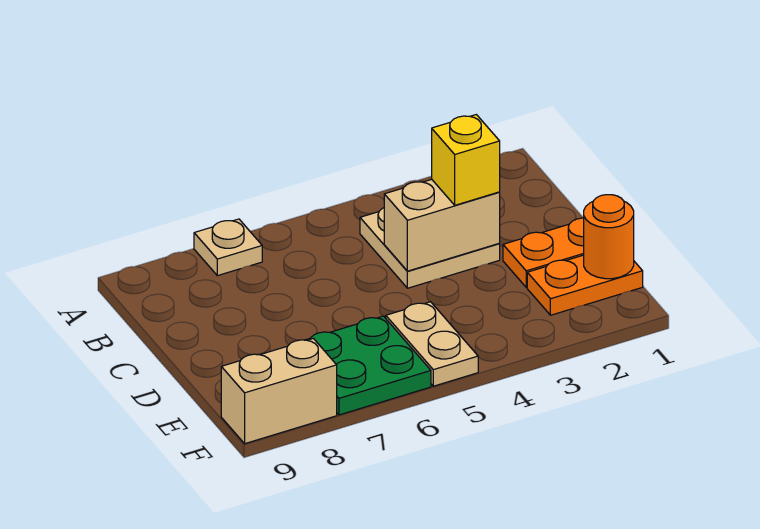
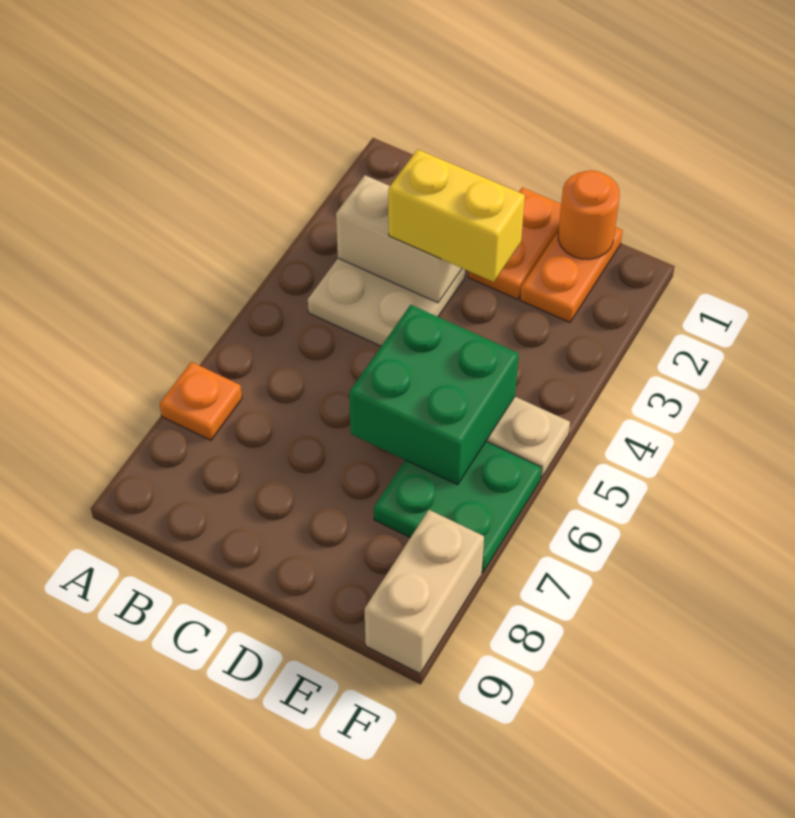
tan 1x1 plate [194,219,262,276] -> orange 1x1 plate [160,362,242,440]
tan 1x2 brick [384,180,500,271] -> tan 1x2 brick turned to [336,175,462,303]
yellow 1x1 brick [432,115,500,205] -> yellow 1x2 brick [388,149,525,282]
none -> green 2x2 brick [349,305,519,485]

